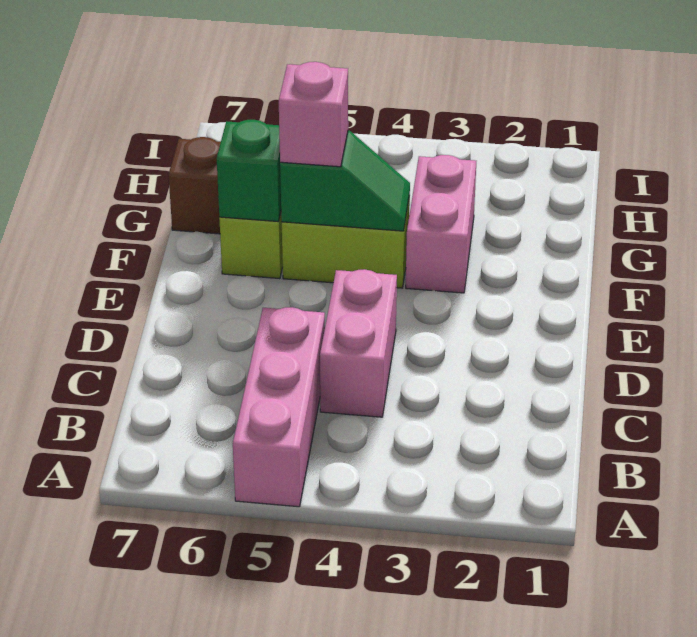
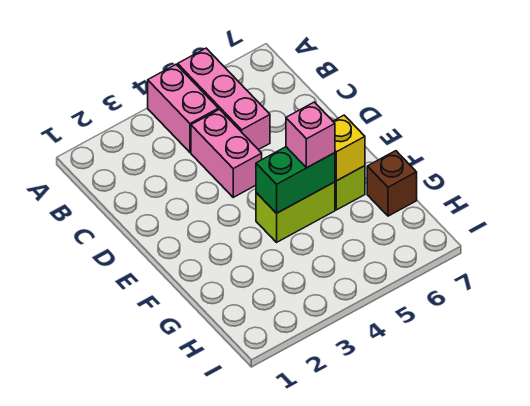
pink 1x2 brick [406,155,476,293] -> pink 1x2 brick moved to [148,65,218,152]
green 1x2 slope [280,130,410,231] -> green 1x2 brick [256,147,335,213]
green 1x1 brick [217,120,281,222] -> yellow 1x1 brick [333,115,365,181]

